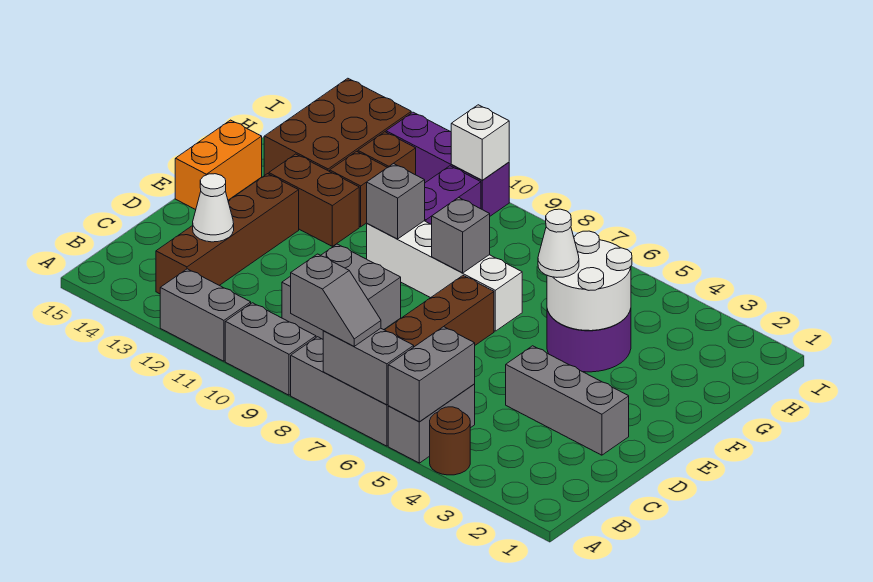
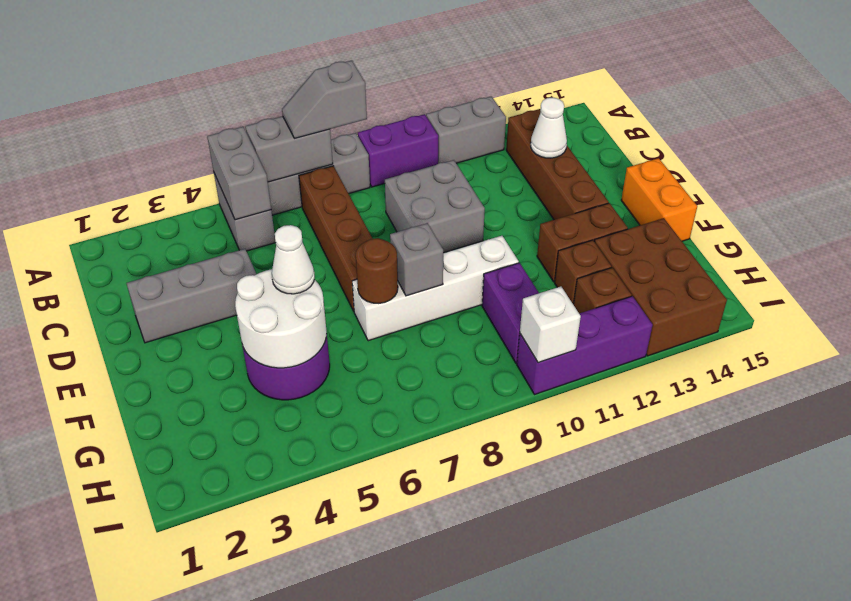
brown 1x1 round brick [430,407,470,475] -> brown 1x1 round brick moved to [356,238,398,303]
grey 1x2 brick [225,303,316,395] -> purple 1x2 brick [358,114,438,187]
grey 1x1 brick [367,163,425,239] -> none

